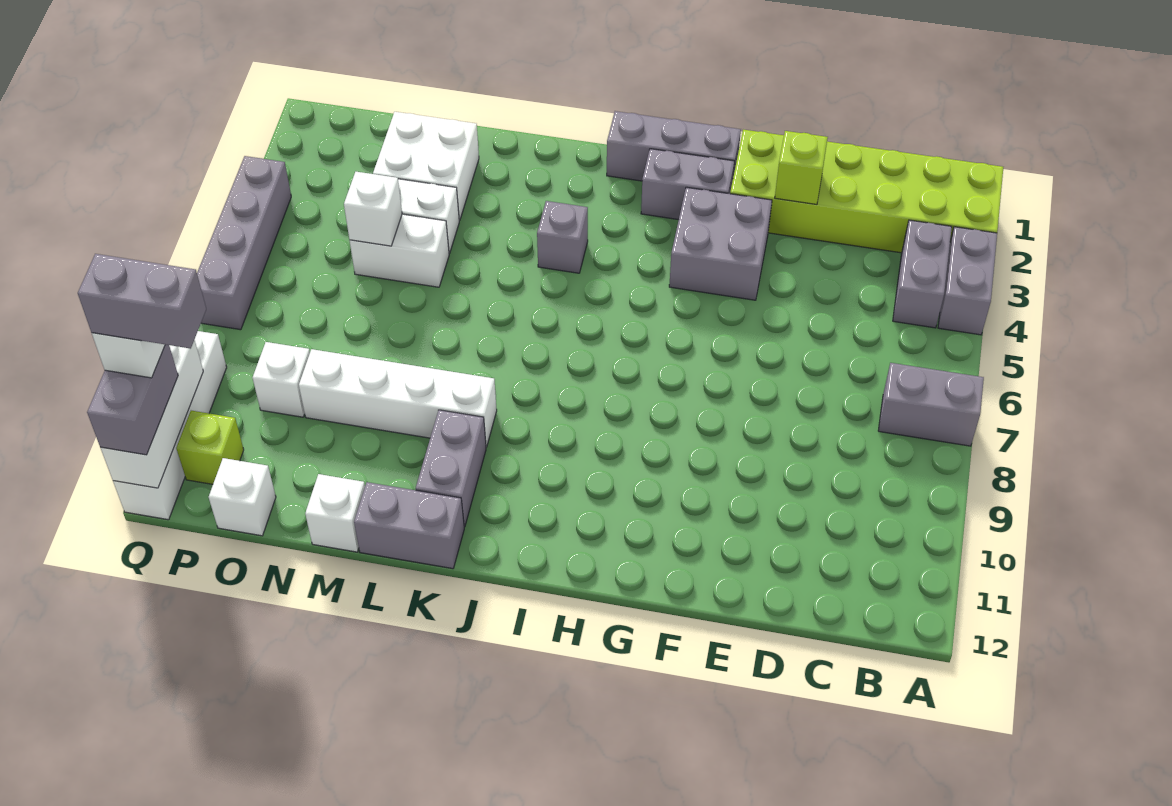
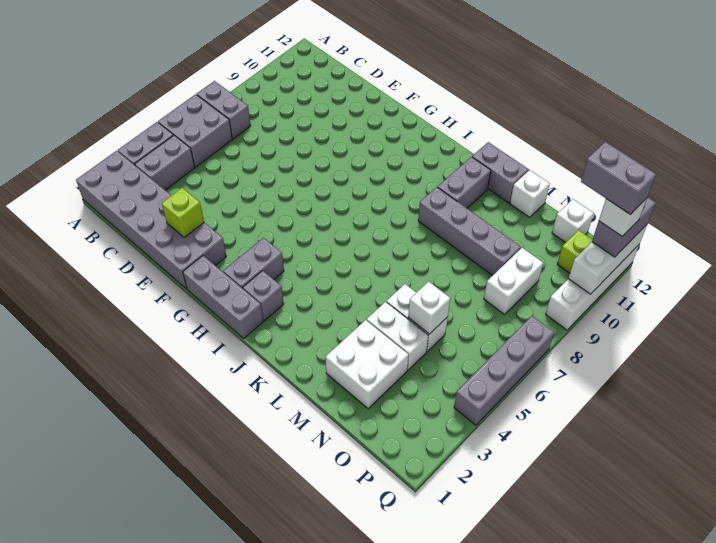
lime 2x6 brick [730,130,1003,253] -> grey 2x6 brick [76,151,226,289]
grey 2x2 brick [669,187,772,300] -> grey 2x2 brick moved to [158,94,232,167]
grey 1x2 brick [641,149,734,220] -> grey 1x2 brick turned to [223,238,284,289]
grey 1x1 brick [537,201,588,273] -> grey 1x1 brick moved to [243,271,284,321]
white 1x4 brick [299,349,497,447] -> grey 1x4 brick [418,187,521,276]
white 1x1 brick [253,342,310,417] -> white 1x2 brick [484,248,543,314]

